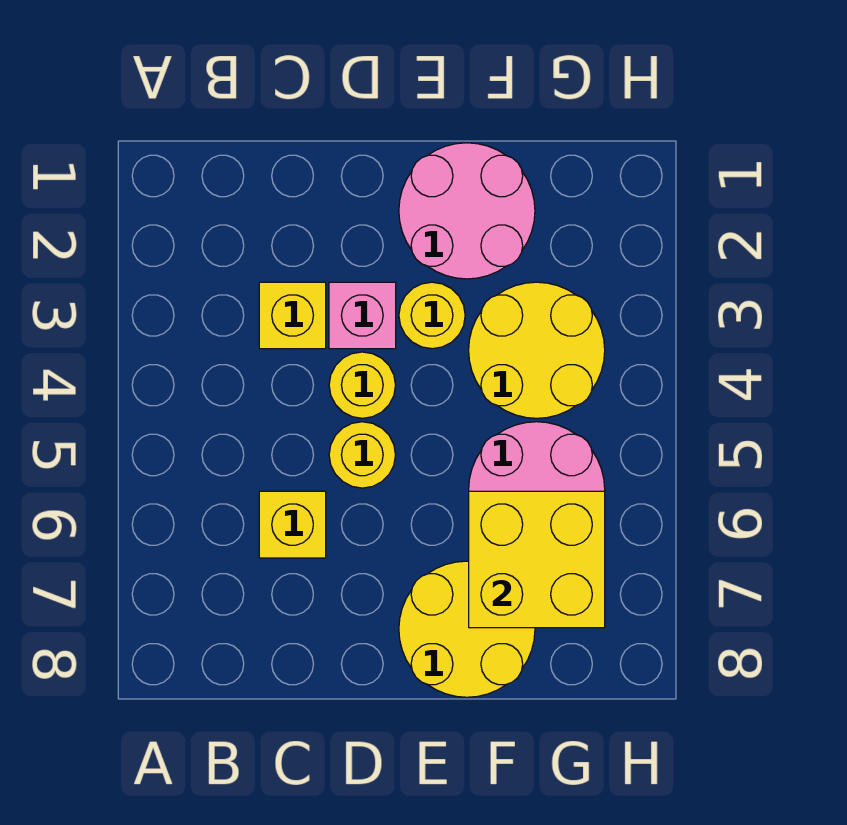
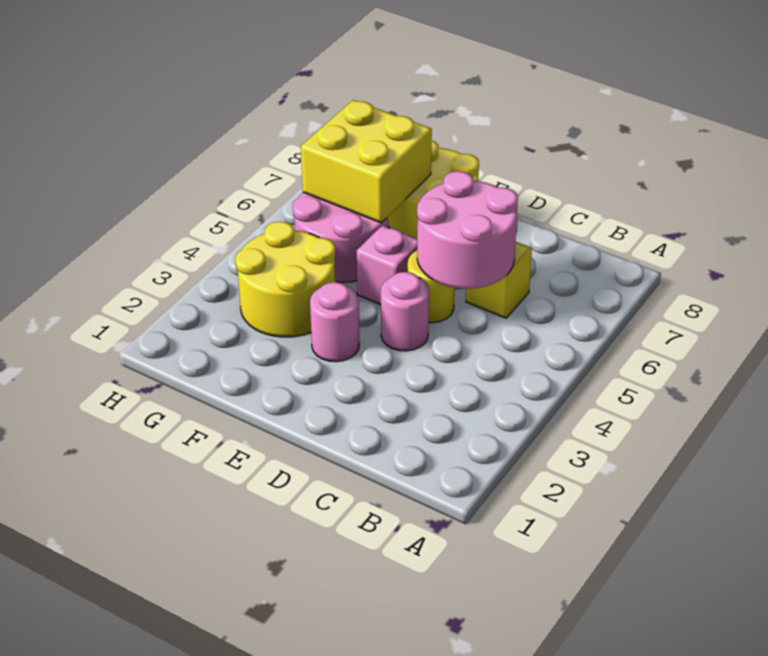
yellow 1x1 brick [259,282,326,349] -> none
pink 1x1 brick [329,282,396,349] -> pink 1x1 brick moved to [357,226,417,305]
yellow 1x1 round brick [329,352,395,418] -> pink 1x1 round brick [381,272,429,351]
pink 2x2 round brick [399,143,535,279] -> pink 2x2 round brick moved to [417,171,518,289]
yellow 1x1 round brick [399,282,465,349] -> pink 1x1 round brick [310,282,360,362]

